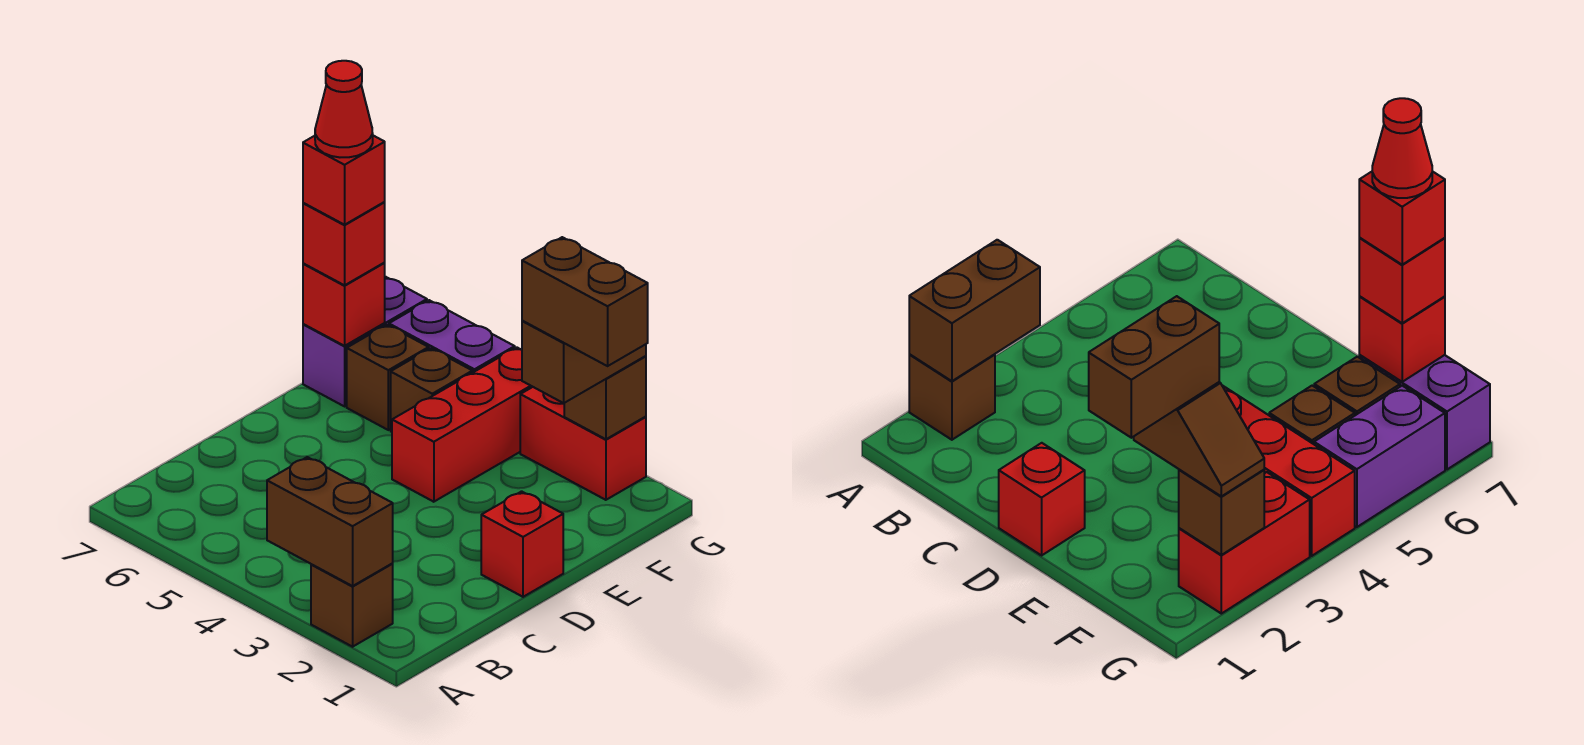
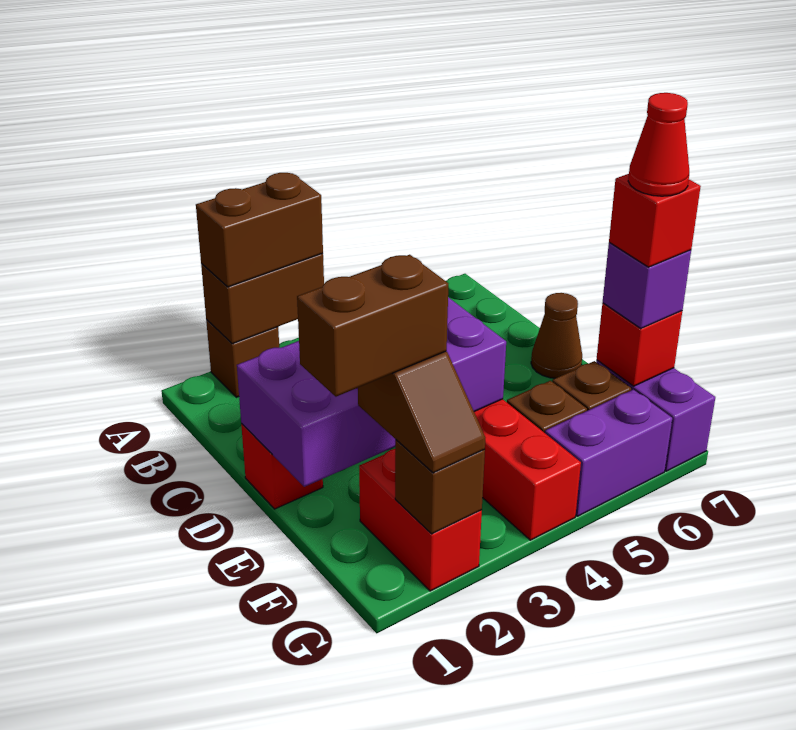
none -> brown 1x2 brick [196,173,323,287]
none -> purple 2x4 brick [237,297,506,487]
none -> brown 1x1 cone [531,293,582,378]
red 1x1 brick [303,202,385,285] -> purple 1x1 brick [603,242,691,328]
red 1x2 brick [520,387,646,500] -> red 1x2 brick turned to [359,449,482,591]

